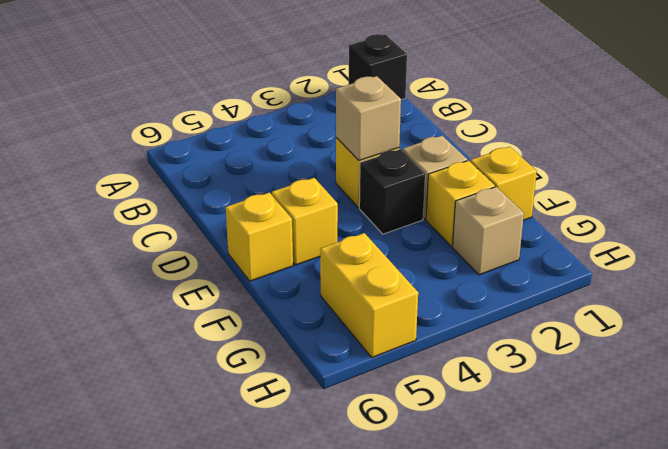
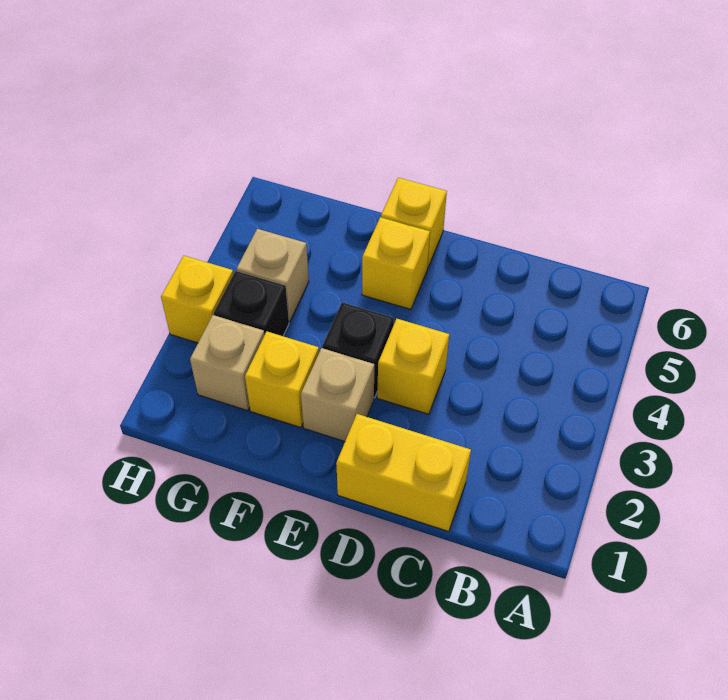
black 1x1 brick [349,34,407,100] -> black 1x1 brick moved to [214,271,289,336]
tan 1x1 brick [336,76,401,161] -> tan 1x1 brick moved to [237,229,309,321]
yellow 1x1 brick [470,147,537,220] -> yellow 1x1 brick moved to [161,256,233,343]
yellow 1x2 brick [320,233,418,357] -> yellow 1x2 brick moved to [336,414,471,532]

